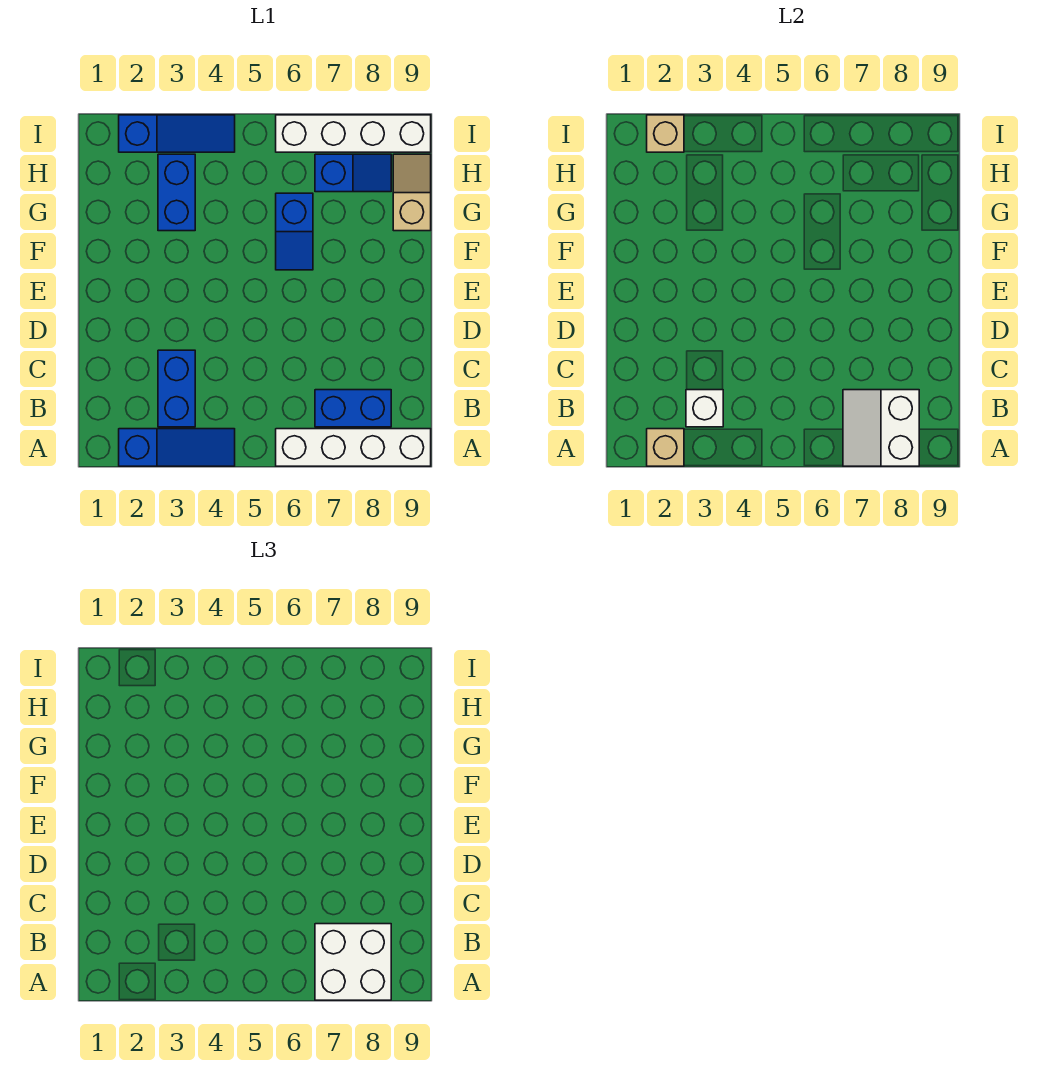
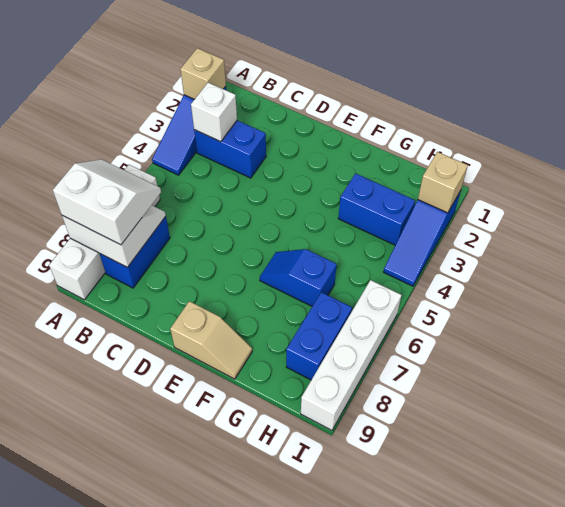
white 2x2 brick [315,924,391,1000] -> white 2x2 slope [53,159,161,245]
tan 1x2 slope [393,154,431,231] -> tan 1x2 slope moved to [170,301,252,379]
blue 1x2 slope [315,154,391,192] -> blue 1x2 brick [286,292,352,380]

